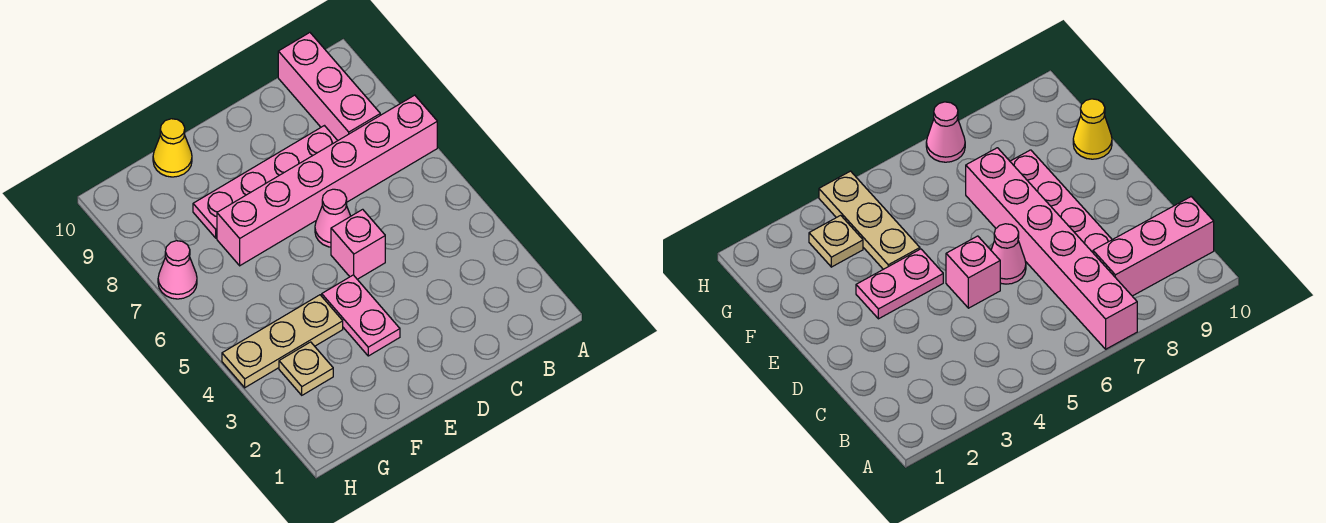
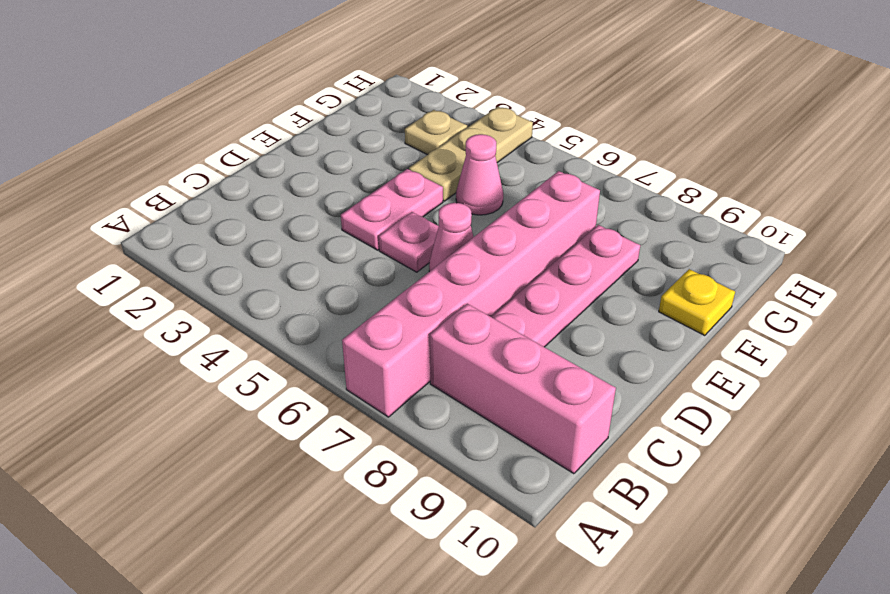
pink 1x1 brick [331,209,385,279] -> pink 1x1 plate [379,212,439,272]
pink 1x2 plate [322,275,400,356] -> pink 1x2 plate turned to [341,169,443,250]
yellow 1x1 cone [153,119,192,177] -> yellow 1x1 plate [659,269,735,336]
pink 1x1 cone [158,241,197,299] -> pink 1x1 cone moved to [456,134,503,215]

